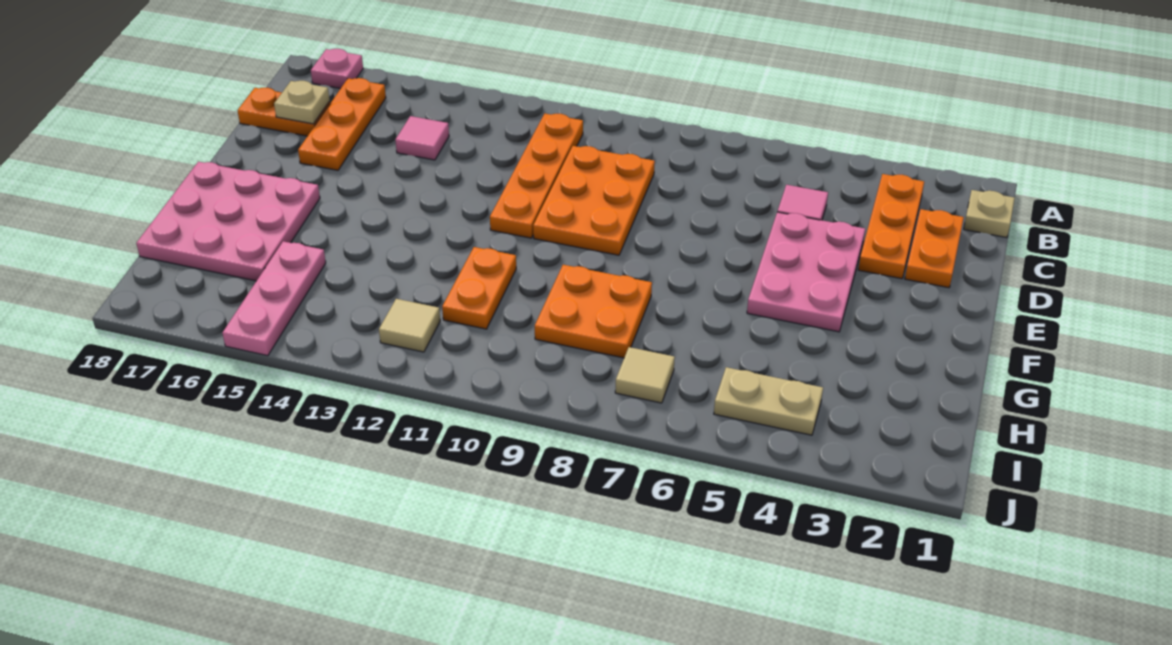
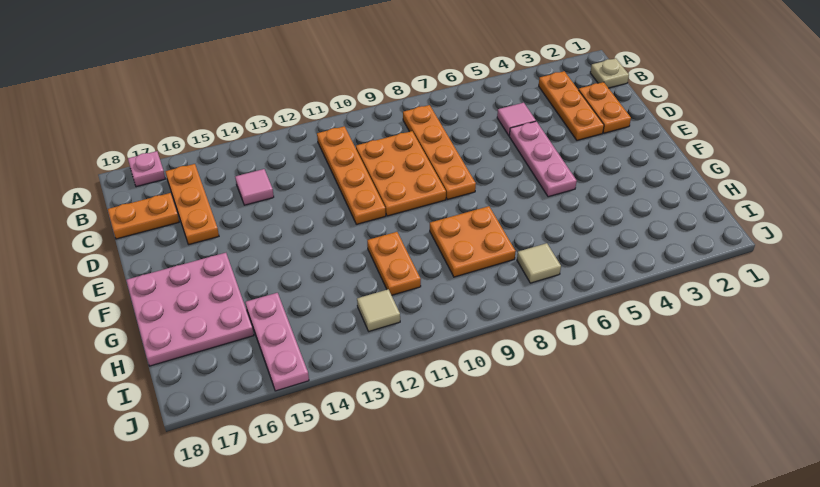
none -> orange 1x4 plate [403,105,476,200]
tan 1x1 plate [274,81,330,124] -> none
pink 2x3 plate [747,212,865,332] -> pink 1x3 plate [509,121,577,197]
tan 1x2 plate [714,367,823,435] -> none

